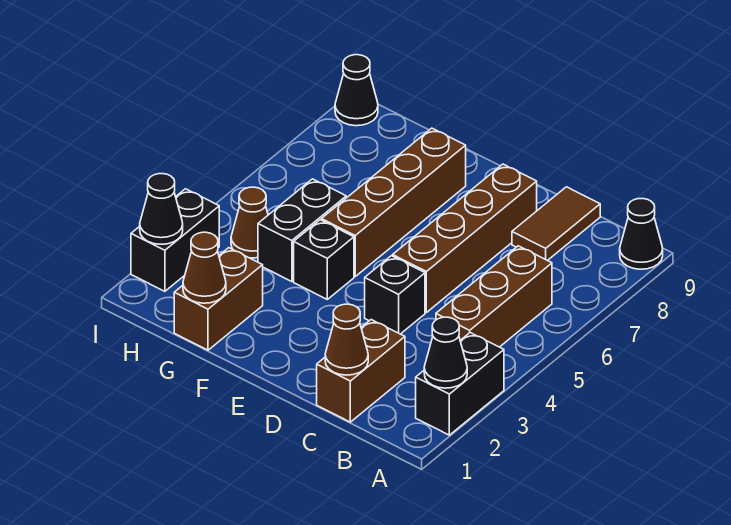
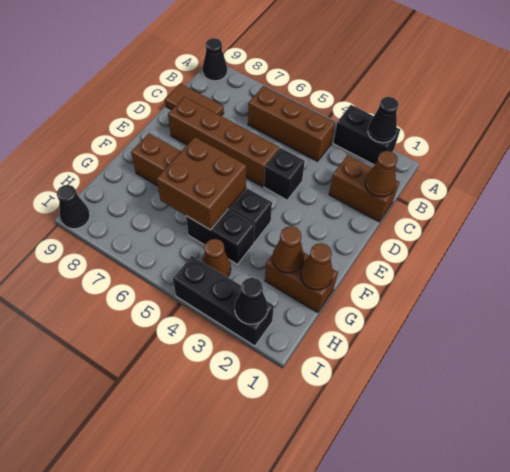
none -> brown 2x2 brick [157,137,246,230]
none -> brown 1x1 cone [272,226,304,273]
black 1x2 brick [131,189,219,291] -> black 1x3 brick [173,256,274,346]

